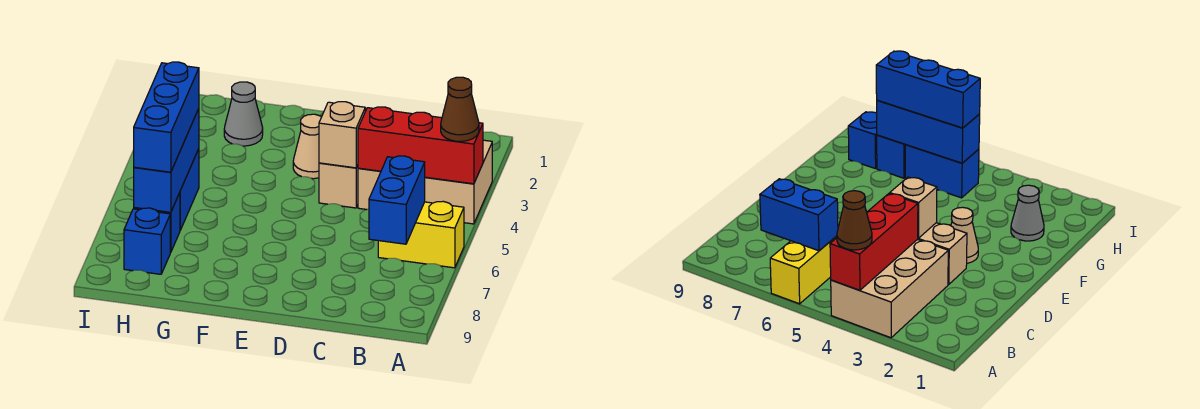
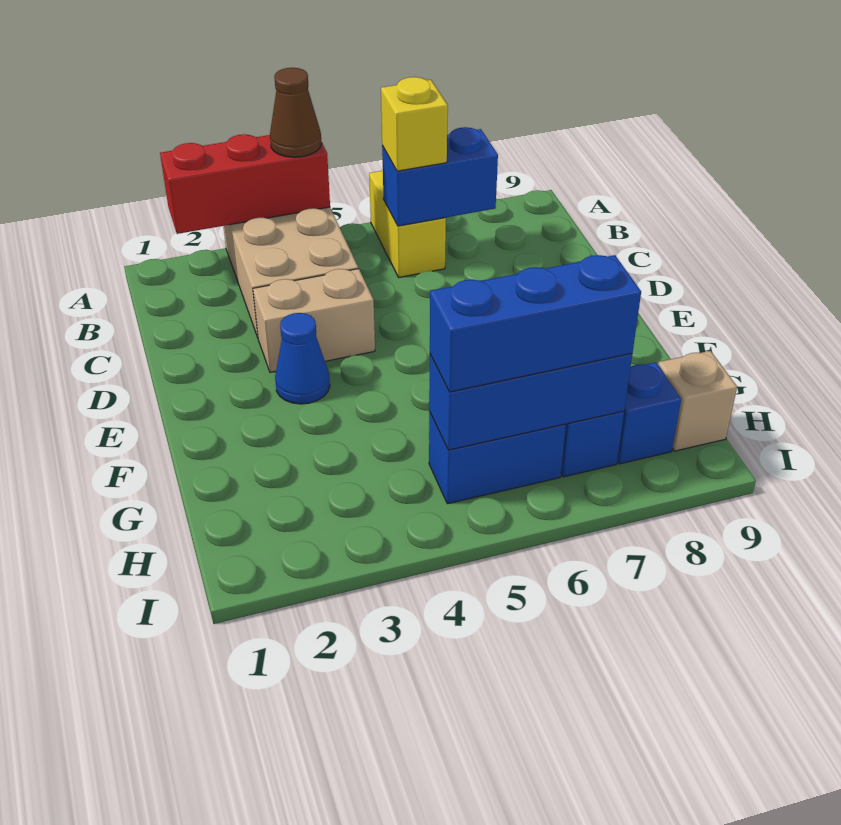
red 1x3 brick [358,107,483,184] -> red 1x3 brick turned to [160,134,330,234]
none -> yellow 1x1 brick [381,77,448,171]
tan 1x1 brick [319,102,365,168] -> tan 1x1 brick moved to [658,351,737,451]
tan 1x1 cone [293,114,321,179] -> blue 1x1 cone [275,313,330,404]
grey 1x1 cone [224,82,263,146] -> none

